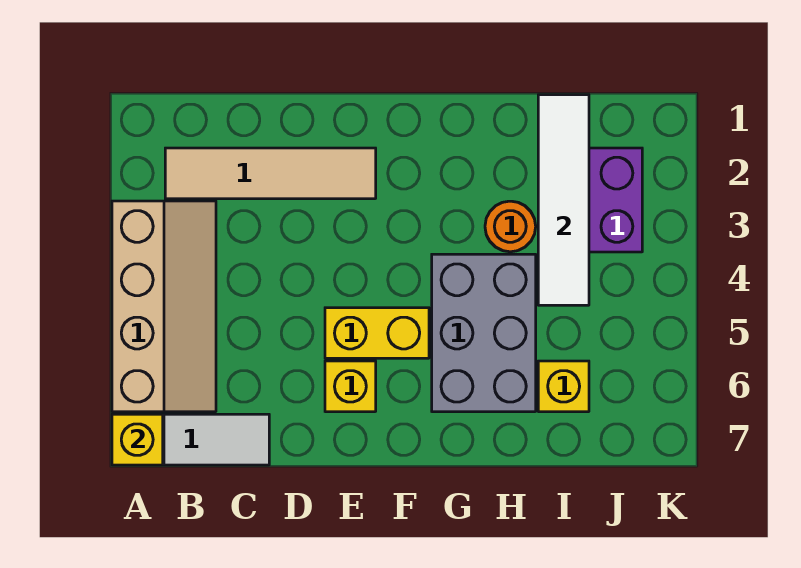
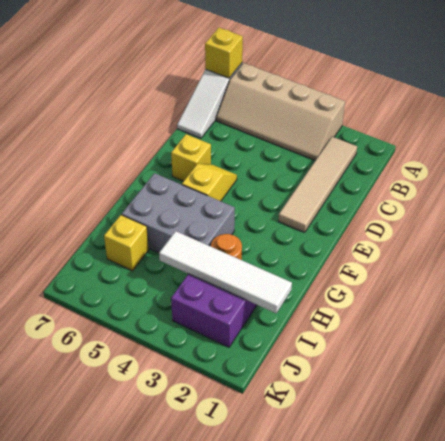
yellow 1x2 brick [325,308,429,358] -> yellow 1x2 slope [182,164,237,201]

